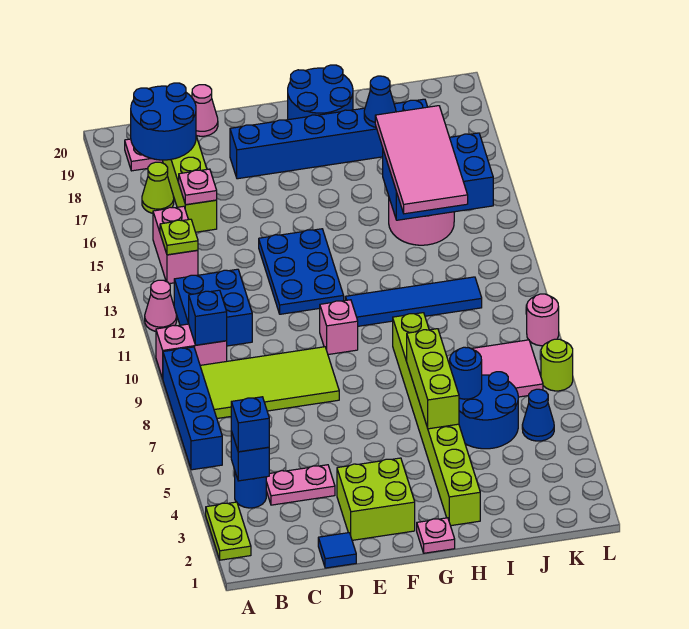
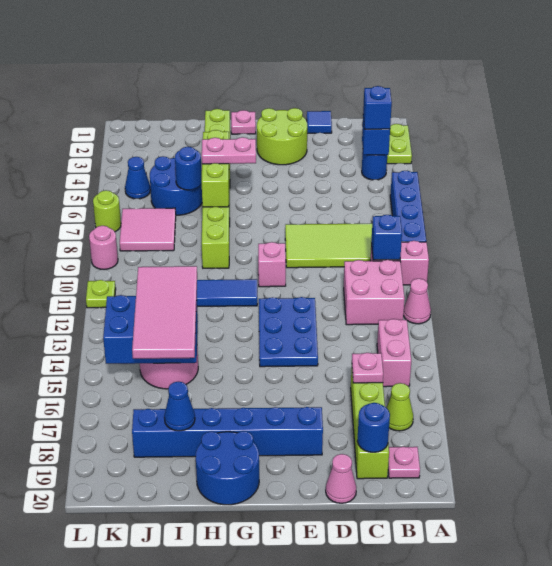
blue 2x2 brick [174,269,252,346] -> pink 2x2 brick [344,260,405,325]
lime 1x1 plate [160,219,198,255] -> lime 1x1 plate moved to [86,280,116,308]
blue 2x2 round brick [131,83,196,160] -> blue 1x1 round brick [357,403,390,452]
pink 1x2 plate [266,465,335,505] -> pink 1x2 plate moved to [202,137,256,164]
lime 2x2 brick [337,458,415,540] -> lime 2x2 round brick [257,108,307,165]

